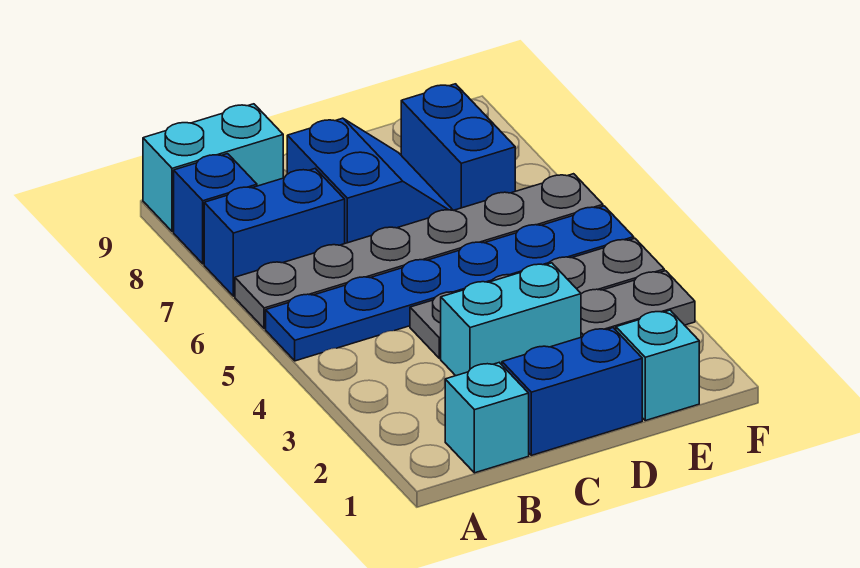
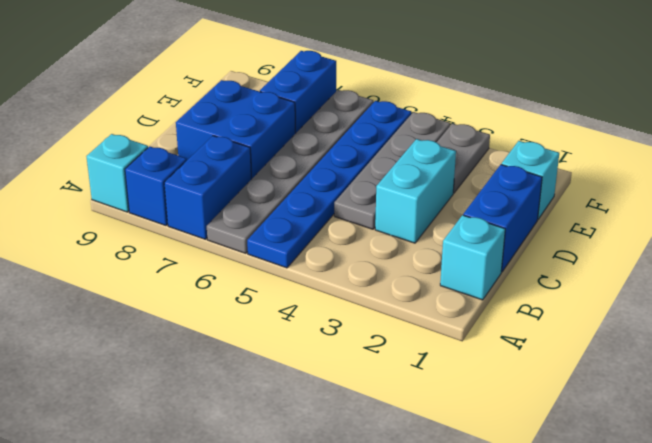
cyan 1x2 brick [143,104,283,232] -> cyan 1x1 brick [86,134,148,212]
blue 2x2 slope [287,118,452,243] -> blue 2x2 brick [176,80,296,179]
blue 1x2 brick [401,84,515,210] -> blue 1x2 brick turned to [260,51,336,133]

